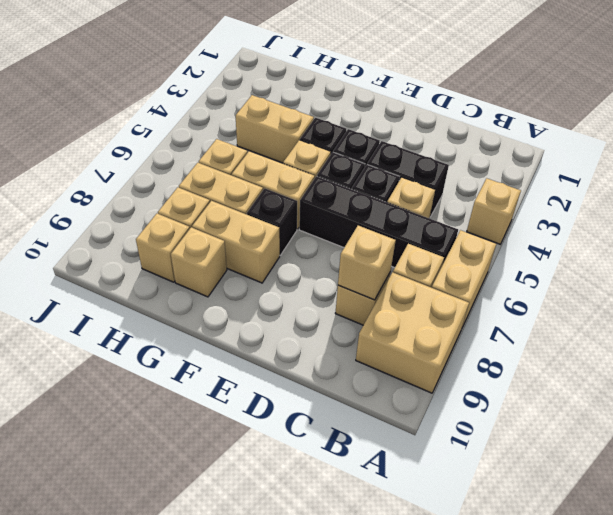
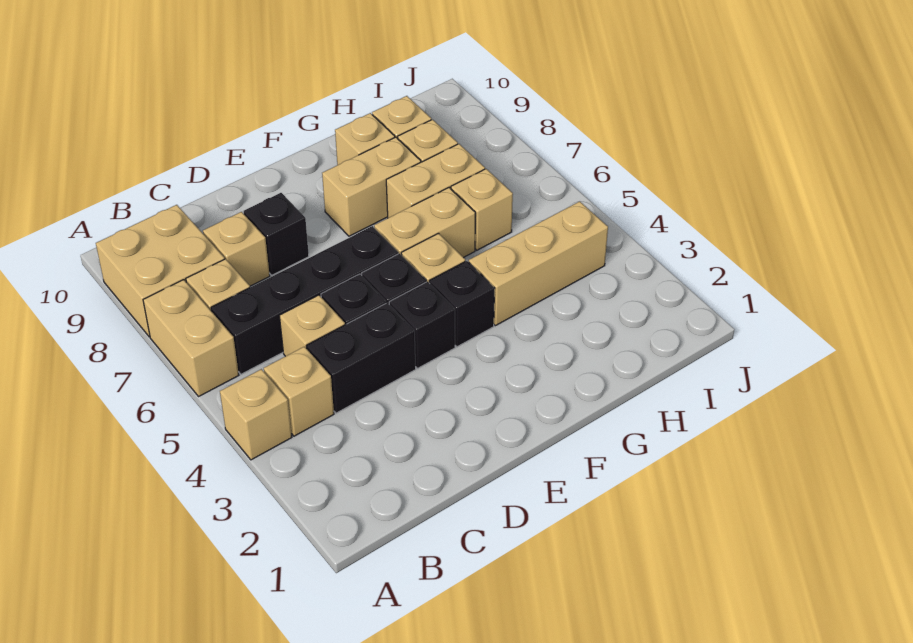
tan 1x1 brick [338,226,396,300] -> tan 1x1 brick moved to [264,347,334,436]
black 1x1 brick [247,188,297,255] -> black 1x1 brick moved to [244,193,309,275]
tan 1x2 brick [236,95,314,163] -> tan 1x3 brick [469,201,608,326]

